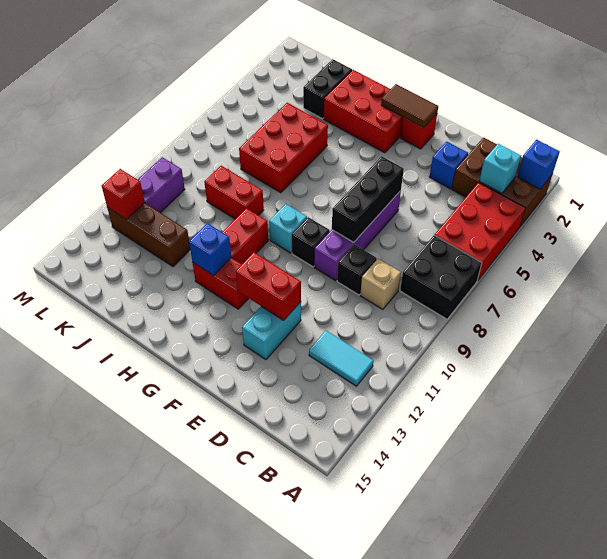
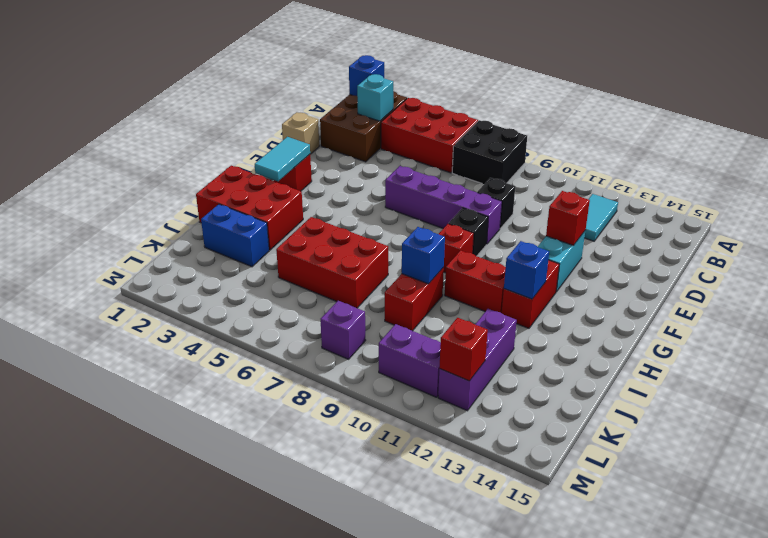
tan 1x1 brick [360,259,401,309] -> tan 1x1 brick moved to [282,112,319,154]
blue 1x1 brick [430,141,468,189] -> blue 1x1 brick moved to [402,227,445,284]
black 1x3 brick [332,156,404,242] -> none
cyan 1x2 brick [242,302,301,360] -> cyan 1x2 brick turned to [538,231,585,292]
red 1x2 brick [236,252,301,320] -> red 1x1 brick [546,191,590,245]
brown 1x2 tile [381,84,438,128] -> cyan 1x2 tile [255,137,310,181]
red 2x3 brick [324,70,403,153] -> red 2x3 brick turned to [196,166,303,250]
cyan 1x1 brick [269,204,307,253] -> red 1x1 brick [439,224,474,273]
black 1x2 brick [303,59,352,119] -> blue 1x2 brick [201,204,269,267]
brown 1x3 brick [107,203,190,267] -> purple 1x3 brick [438,309,517,411]
none -> purple 1x1 brick [321,301,366,359]

